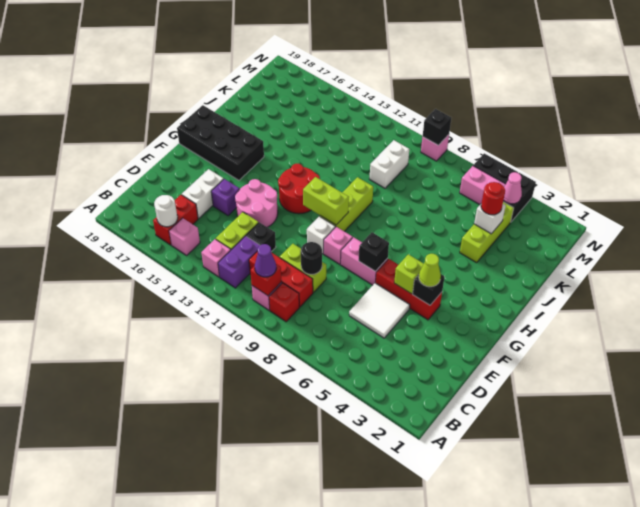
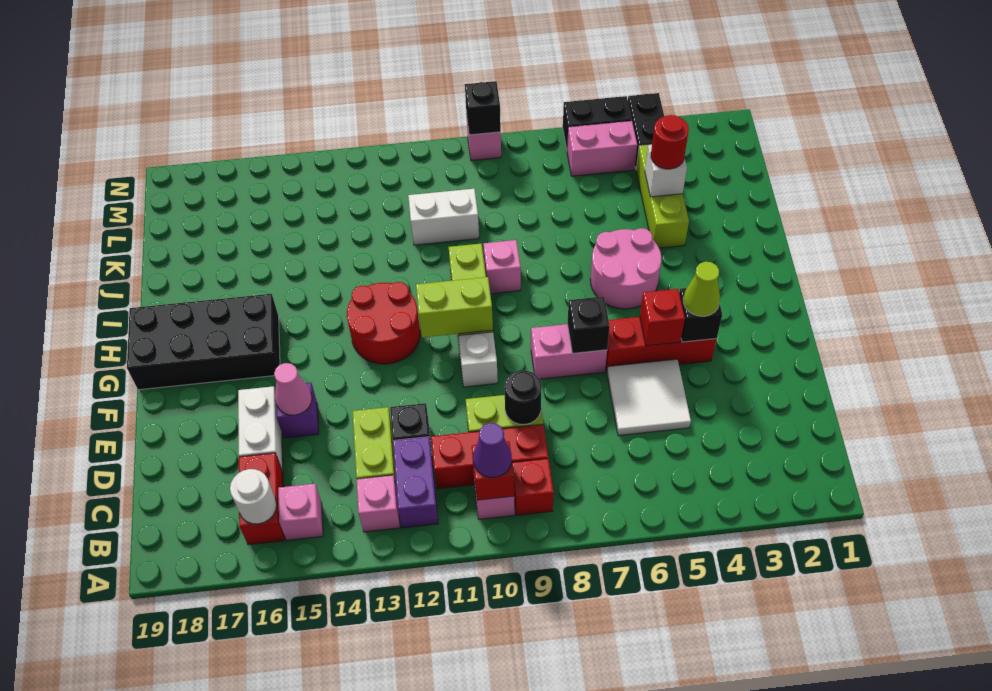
pink 2x2 round brick [235,179,278,227] -> pink 2x2 round brick moved to [590,228,661,309]
lime 1x1 brick [394,254,424,294] -> red 1x1 brick [640,289,685,346]
pink 1x1 brick [324,227,353,264] -> pink 1x1 brick moved to [483,240,521,294]
white 1x2 brick [370,140,409,188] -> white 1x2 brick turned to [408,189,479,245]
pink 1x1 cone [504,172,522,204] -> pink 1x1 cone moved to [274,363,312,415]

